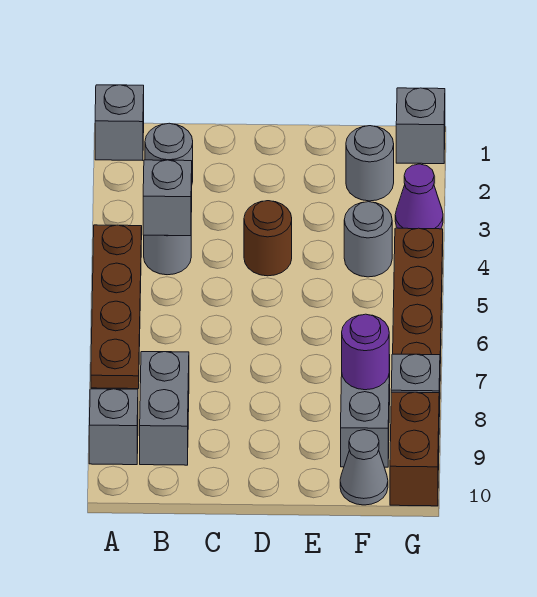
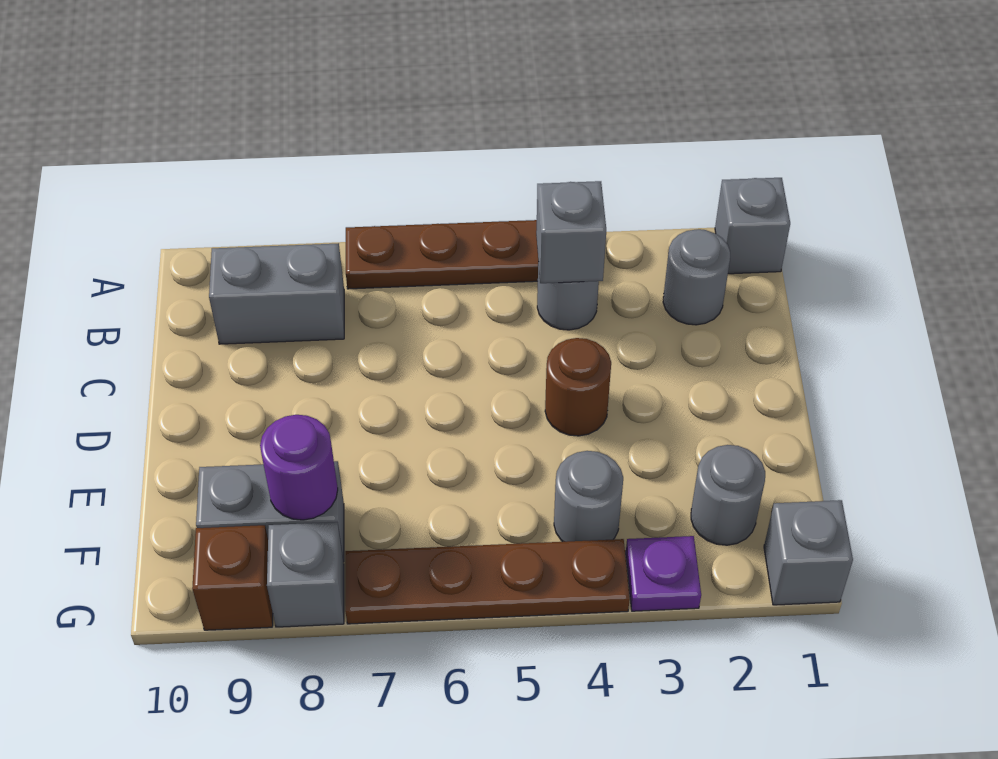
grey 1x1 brick [89,389,138,465] -> none
grey 1x1 cone [340,430,388,505] -> none
purple 1x1 cone [395,164,443,229] -> purple 1x1 plate [626,536,701,611]
brown 1x2 brick [390,392,439,506] -> brown 1x1 brick [192,525,273,630]

